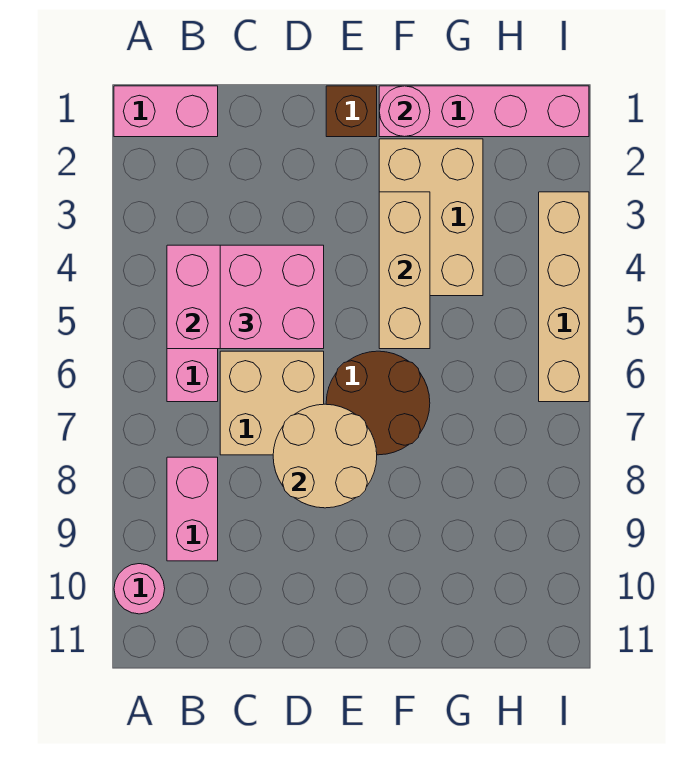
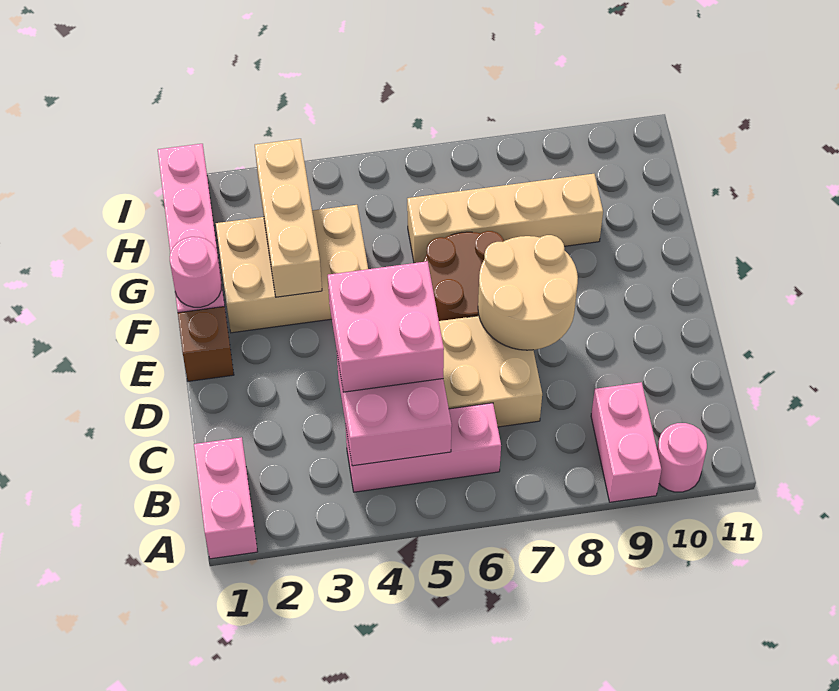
pink 1x2 brick [167,457,218,561] -> pink 1x2 brick turned to [591,382,661,502]
tan 1x3 brick [379,192,430,349] -> tan 1x3 brick turned to [255,139,322,297]
tan 1x4 brick [539,192,589,402] -> tan 1x4 brick moved to [407,174,603,263]

